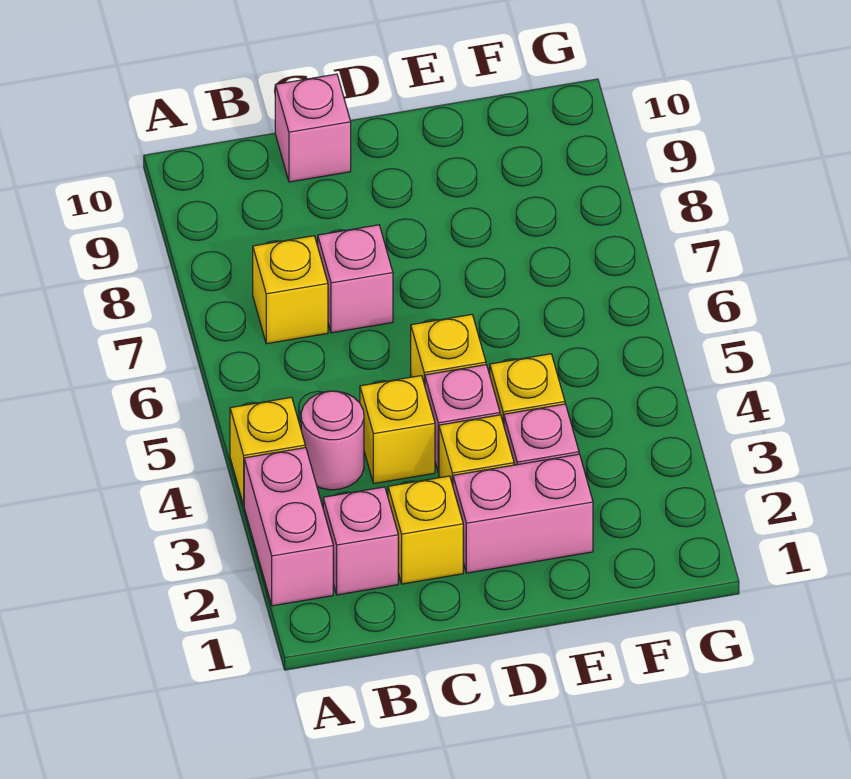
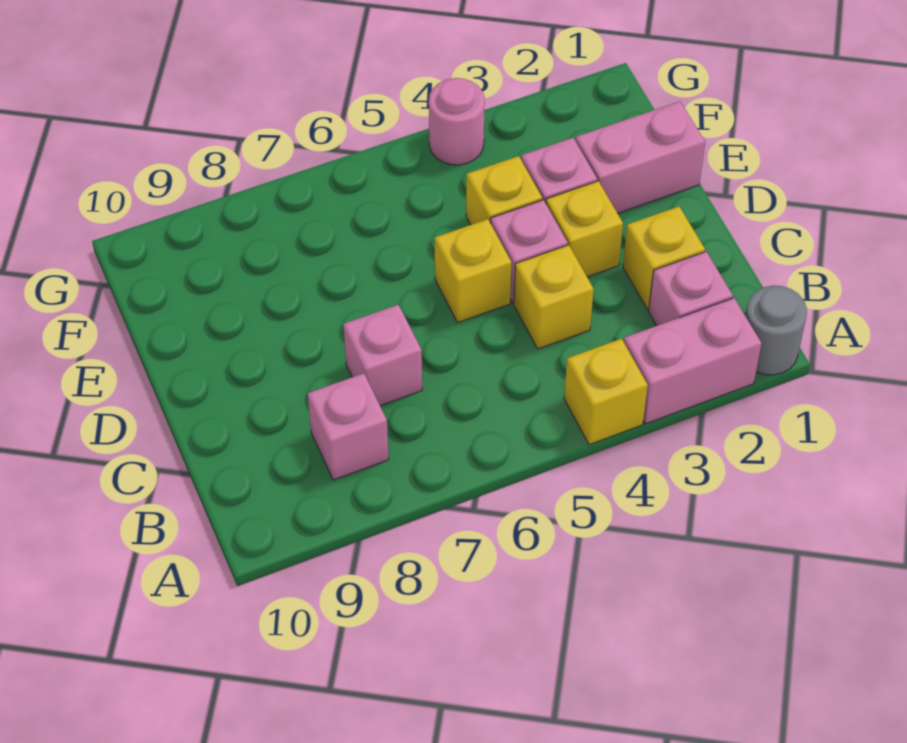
none -> grey 1x1 round brick [746,285,807,375]
pink 1x1 round brick [301,391,364,490] -> pink 1x1 round brick moved to [429,78,485,165]
yellow 1x1 brick [253,236,328,344] -> none
pink 1x1 brick [275,74,351,182] -> pink 1x1 brick moved to [308,373,389,480]
pink 1x2 brick [453,454,593,573] -> pink 1x2 brick turned to [576,101,705,213]

